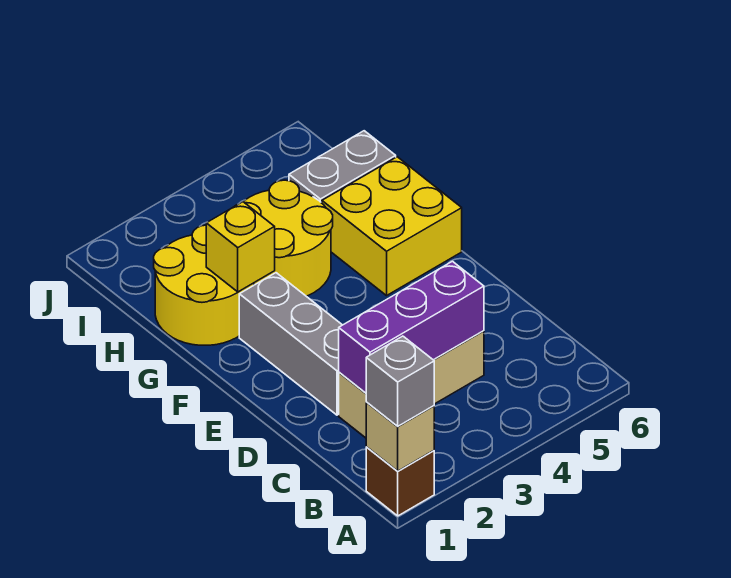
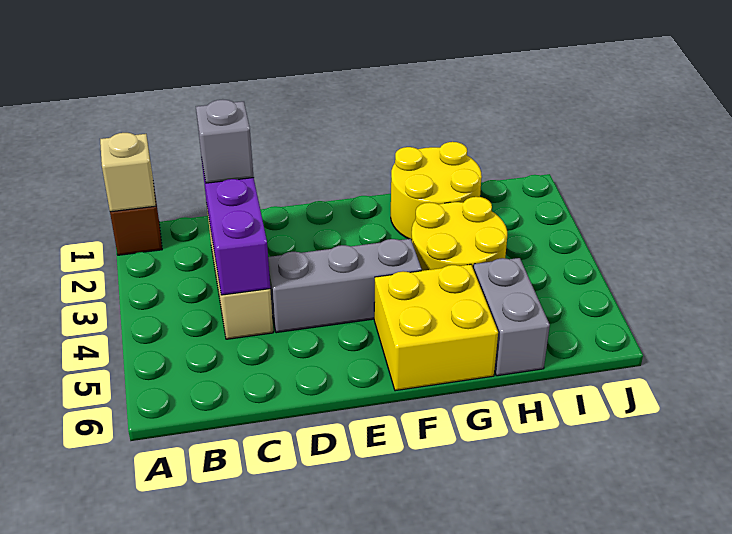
grey 1x1 brick [366,336,434,426] -> grey 1x1 brick moved to [196,99,254,183]
grey 1x3 brick [239,273,342,415] -> grey 1x3 brick moved to [268,239,422,333]
yellow 1x1 brick [206,202,275,292] -> none

